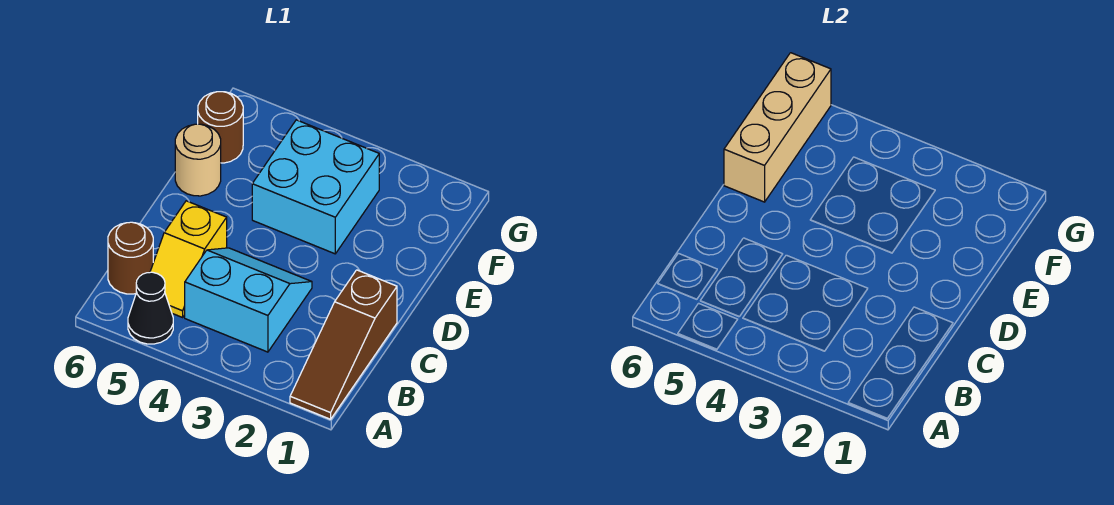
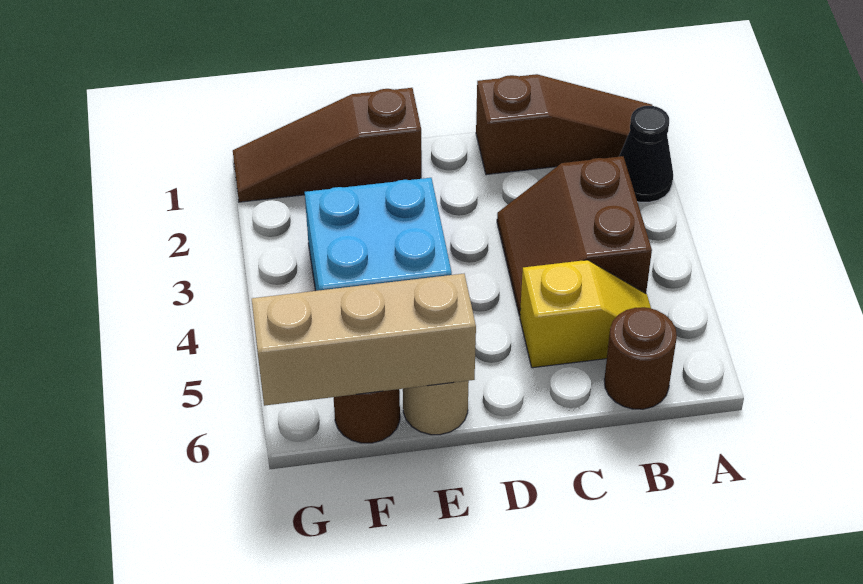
black 1x1 cone [128,272,173,344] -> black 1x1 cone moved to [619,106,673,202]
cyan 2x2 slope [185,248,312,352] -> brown 2x2 slope [497,156,652,316]
none -> brown 1x3 slope [233,88,422,202]

